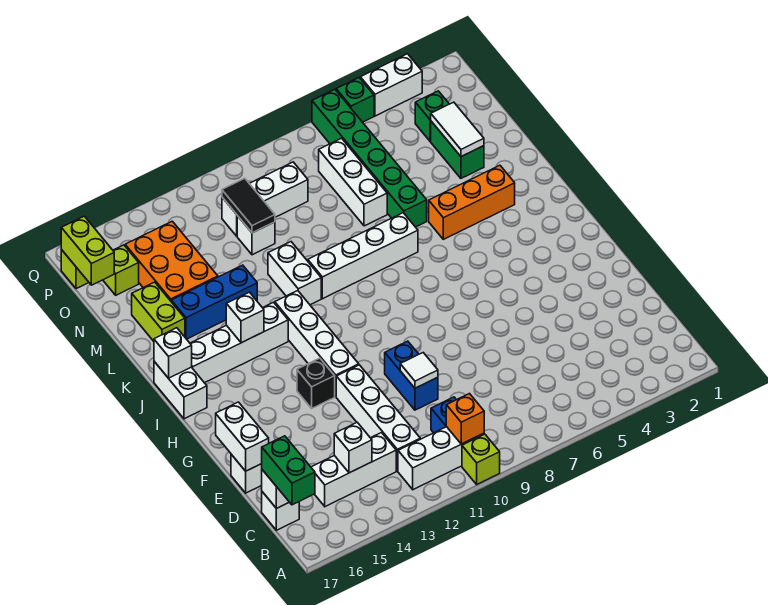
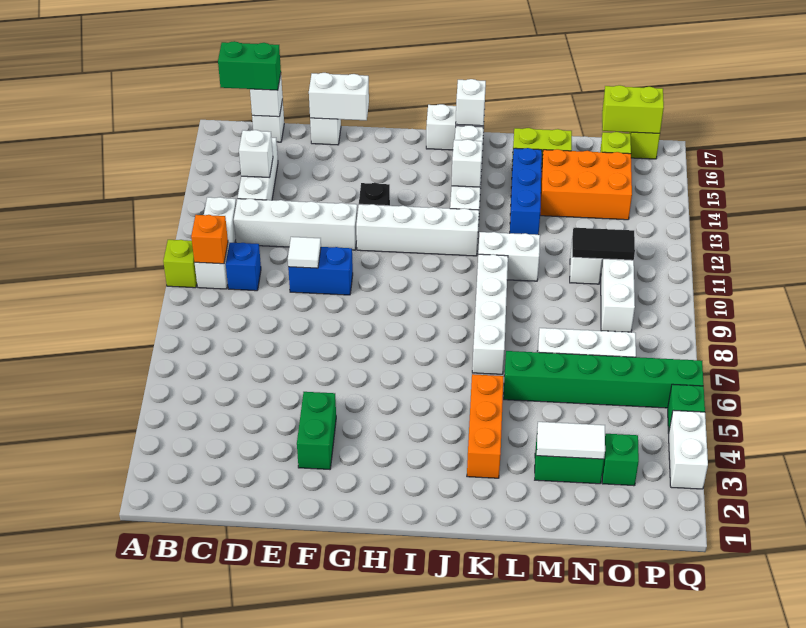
none -> green 1x2 brick [297,392,336,469]

